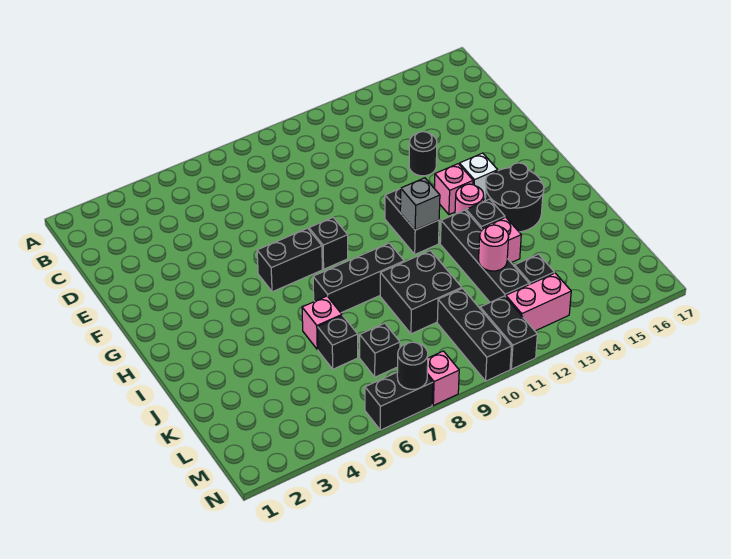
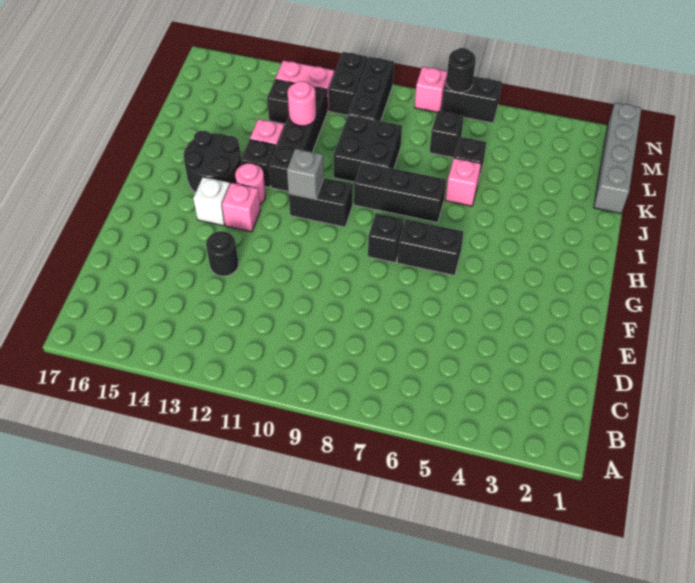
black 1x2 brick [385,188,439,254] -> black 1x2 brick turned to [289,178,353,227]
none -> grey 1x4 brick [594,103,642,213]

